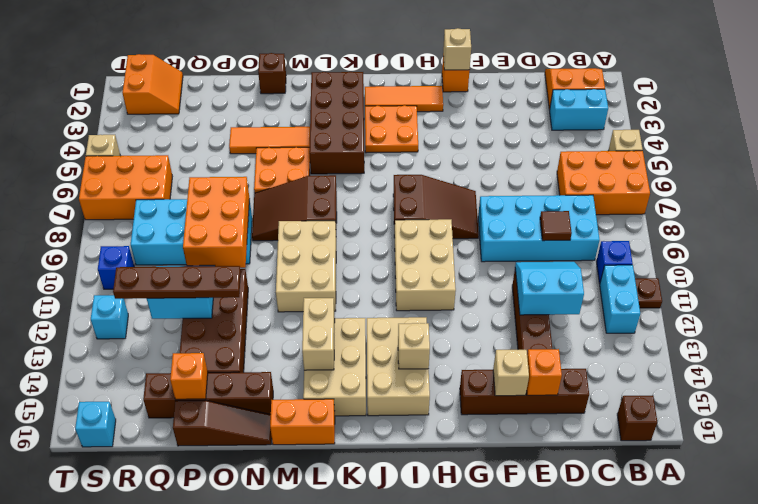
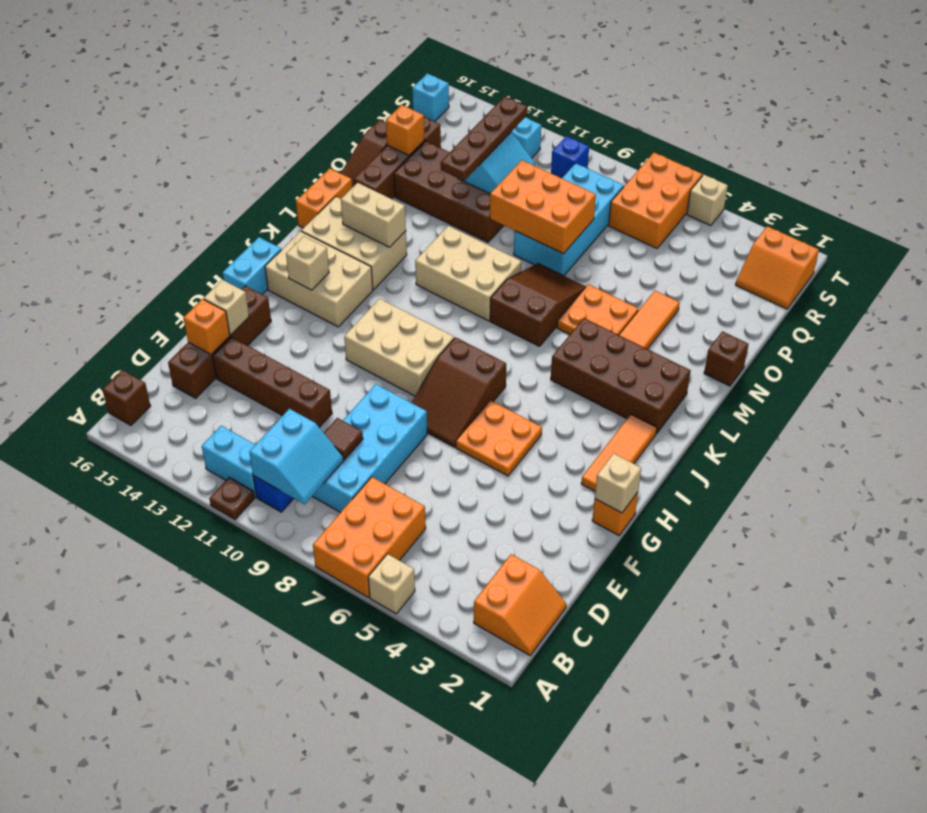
cyan 1x2 brick [550,89,608,130] -> cyan 1x2 brick moved to [223,237,281,294]
cyan 2x2 slope [515,262,584,315] -> cyan 2x2 slope moved to [249,409,344,504]
orange 2x2 plate [365,105,418,153] -> orange 2x2 plate moved to [456,400,542,476]

